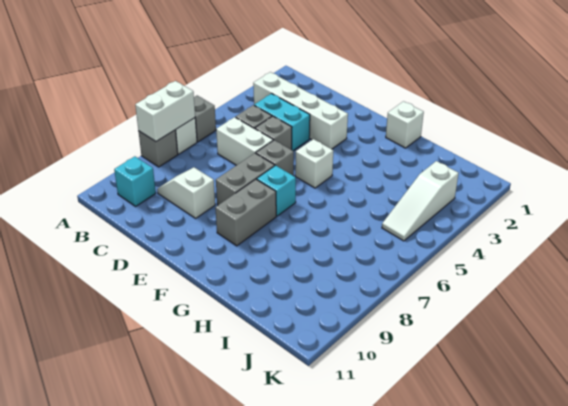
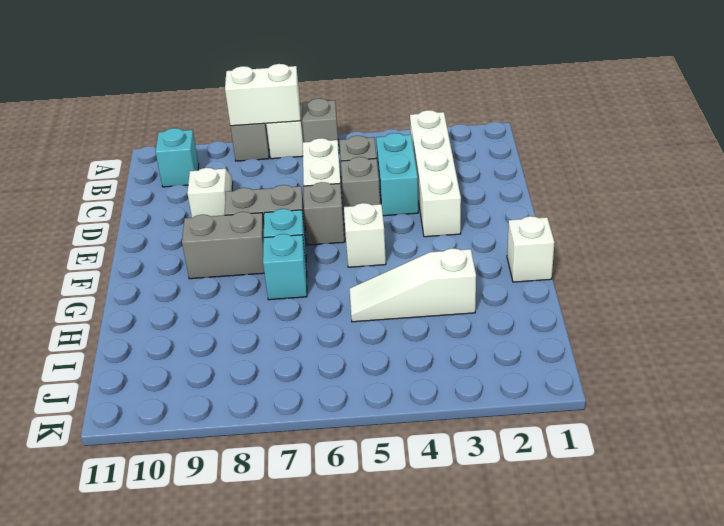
none -> cyan 1x1 brick [263,234,307,300]
white 1x3 slope [382,161,459,241] -> white 1x3 slope moved to [349,248,476,322]

